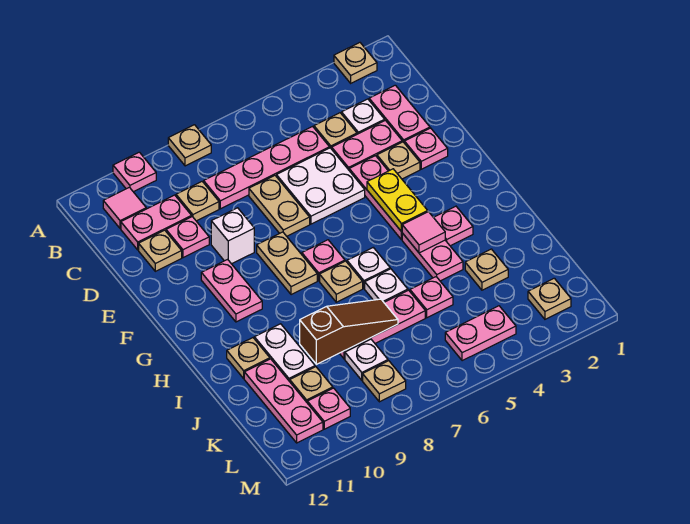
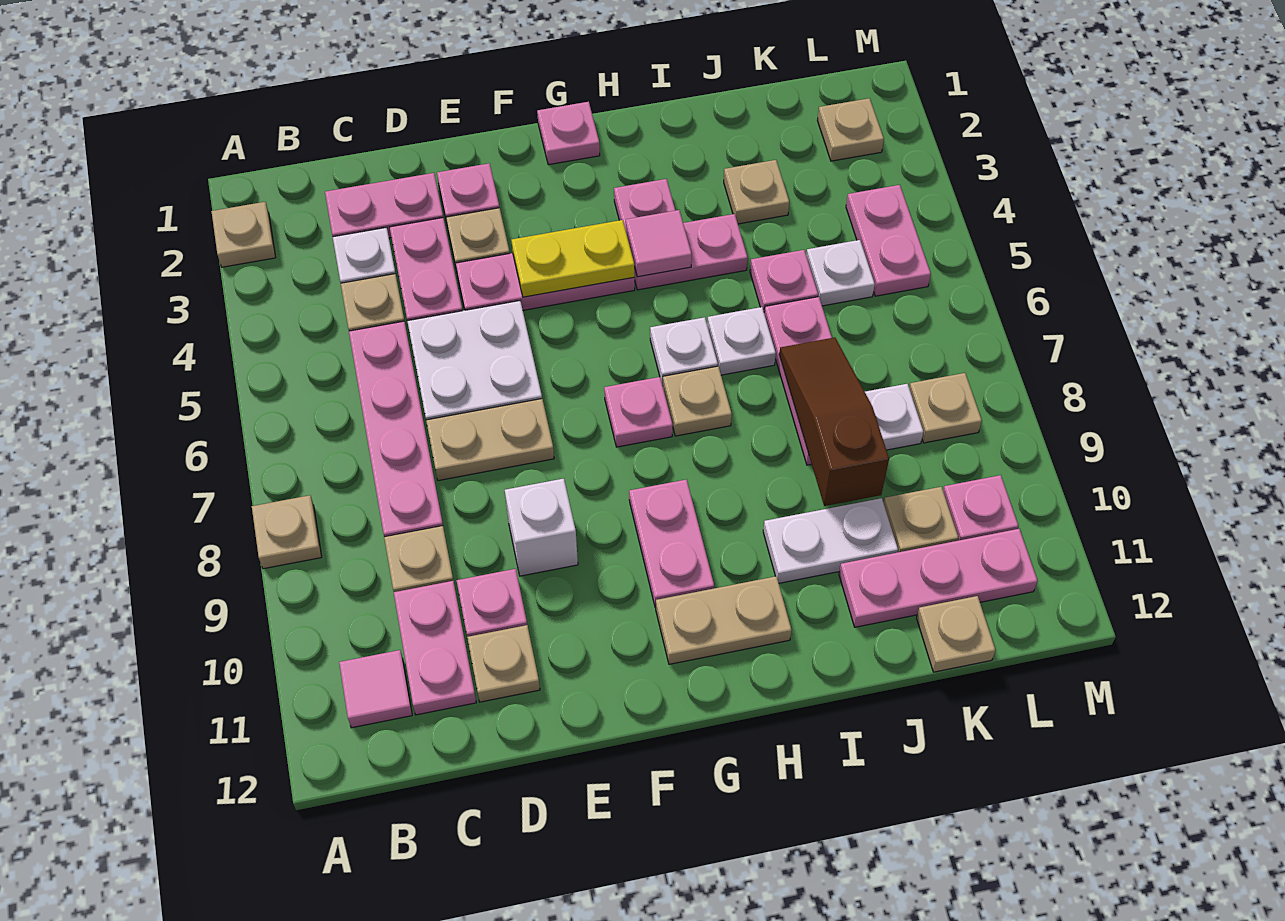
pink 1x1 plate [113,152,156,192] -> pink 1x1 plate moved to [537,102,600,165]
tan 1x2 plate [257,232,317,295] -> tan 1x2 plate moved to [656,576,792,664]
pink 1x2 plate [201,259,262,322] -> pink 1x2 plate turned to [629,479,714,608]
tan 1x1 plate [227,338,270,378] -> tan 1x1 plate moved to [917,596,996,672]
none -> white 1x1 plate [806,240,875,306]

